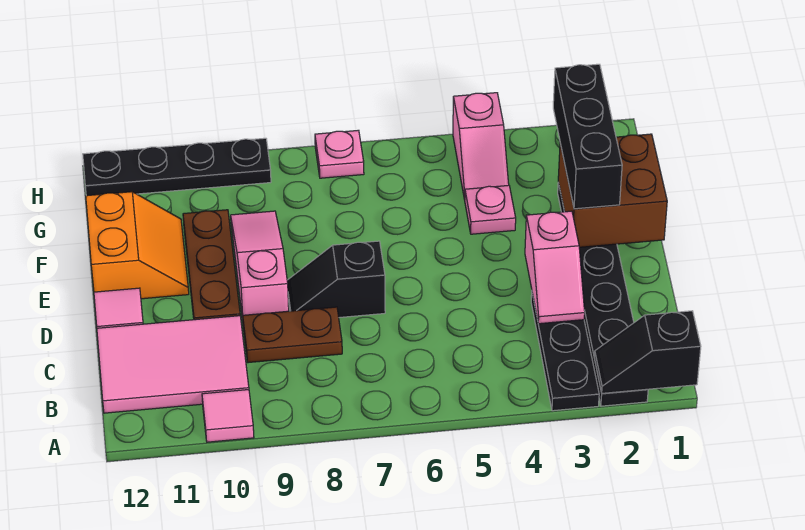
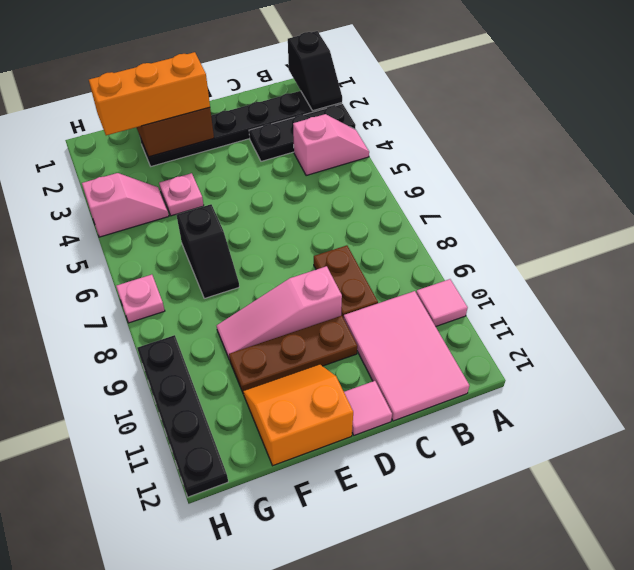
pink 1x2 slope [525,211,585,324] -> pink 1x2 slope moved to [293,114,369,176]
black 1x2 slope [287,241,385,318] -> black 1x2 slope moved to [177,204,239,298]
black 1x3 brick [553,64,622,209] -> orange 1x3 brick [89,52,210,135]

